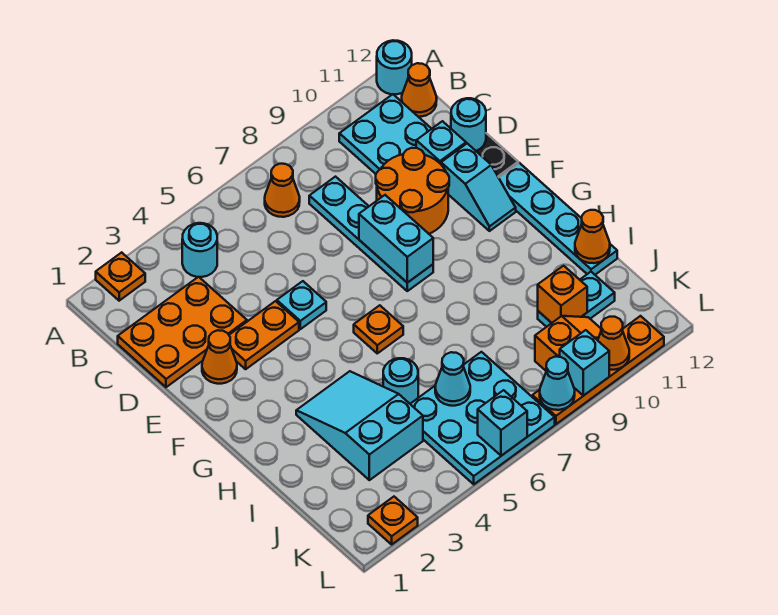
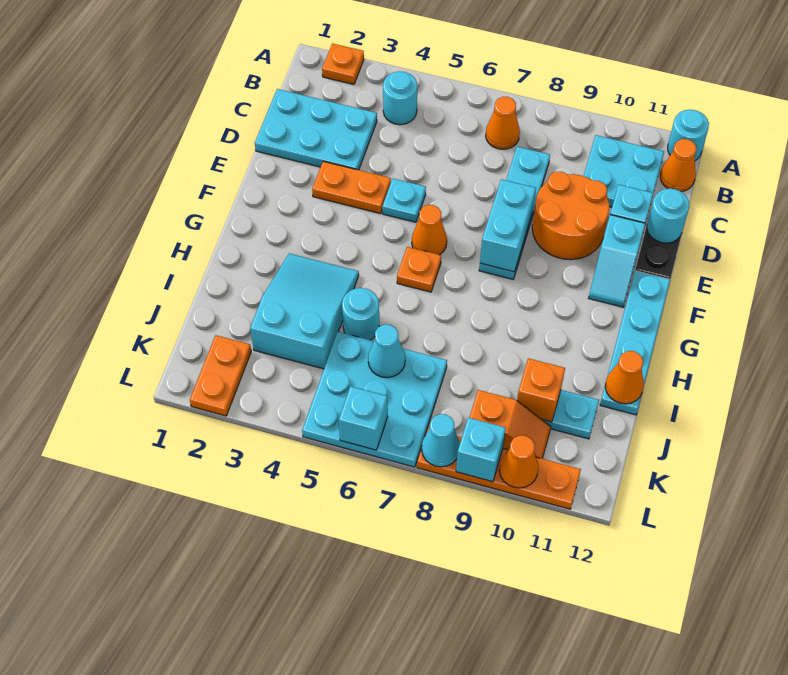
orange 2x3 plate [118,277,247,387] -> cyan 2x3 plate [255,89,377,170]
orange 1x1 cone [202,330,237,384] -> orange 1x1 cone moved to [412,205,447,255]
orange 1x1 plate [368,497,418,544] -> orange 1x2 plate [190,335,251,416]

